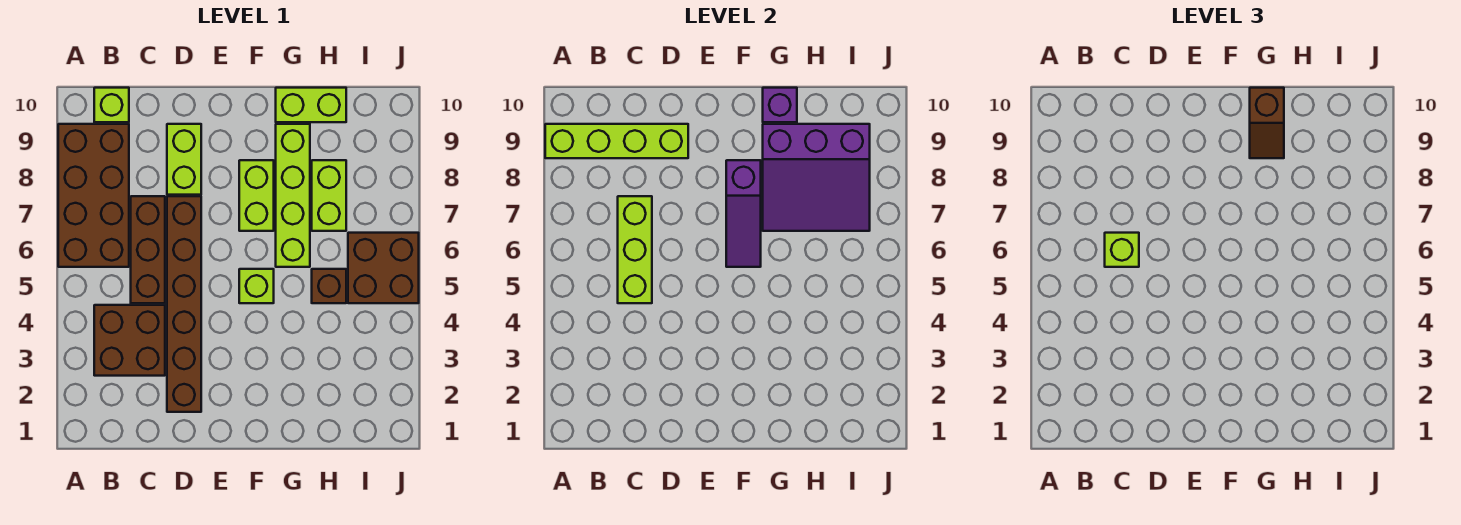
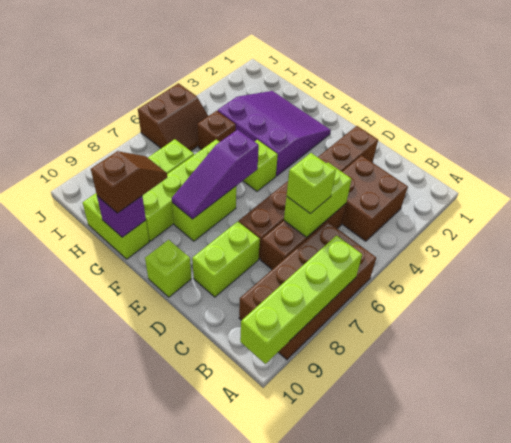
lime 1x4 brick [545,124,688,158] -> lime 1x4 brick turned to [240,235,362,364]
lime 1x1 brick [94,88,129,122] -> lime 1x1 brick moved to [145,240,191,297]
lime 1x3 brick [618,196,652,303] -> lime 1x2 brick [284,163,352,237]
purple 1x3 slope [726,160,761,267] -> purple 1x3 slope turned to [172,130,259,219]
purple 3x3 slope [763,124,870,231] -> purple 3x3 slope moved to [218,91,331,176]
brown 2x2 brick [348,233,419,303] -> brown 2x2 slope [138,83,208,151]

